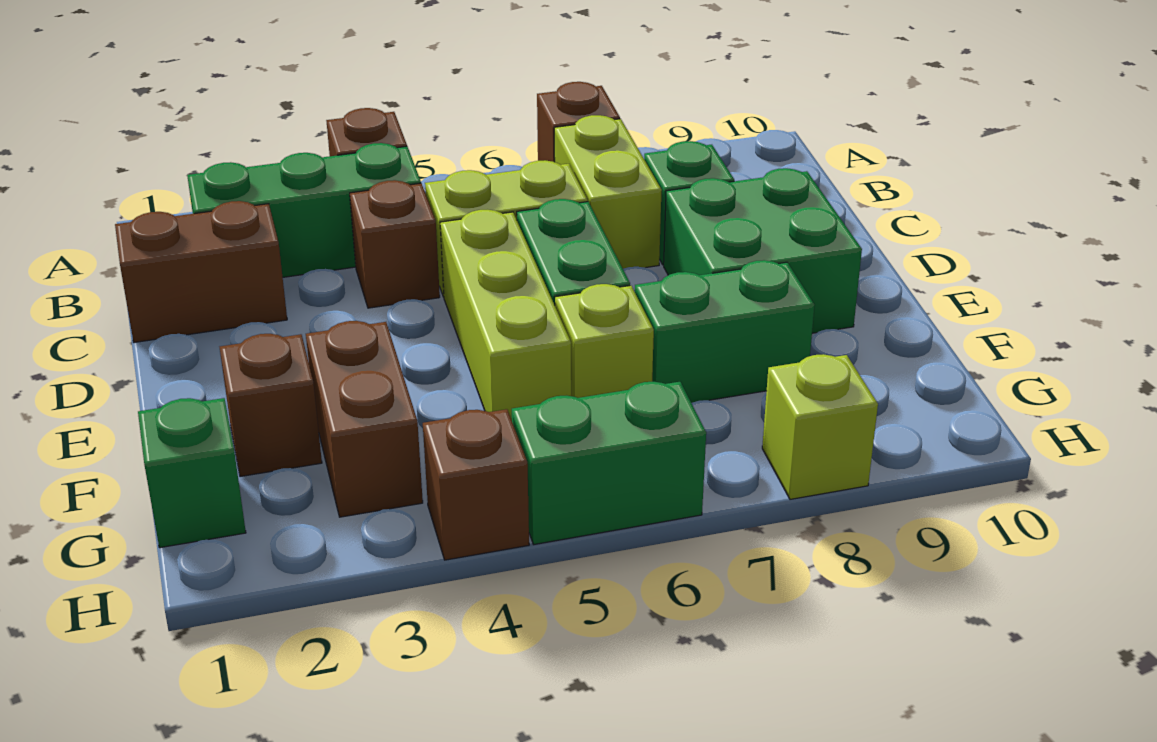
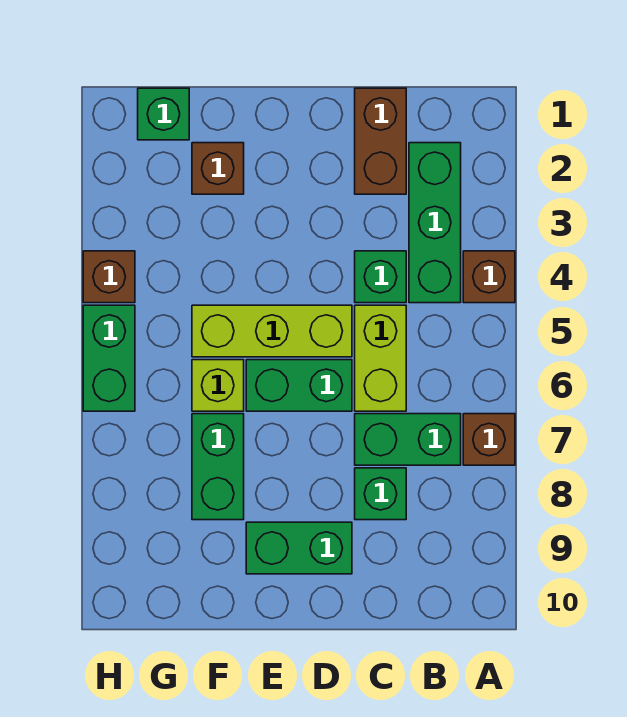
lime 1x2 brick [554,115,662,269] -> green 1x2 brick [355,414,461,465]
brown 1x1 brick [350,180,440,308] -> green 1x1 brick [355,251,406,303]
green 2x2 brick [664,168,862,333] -> green 1x2 brick [246,522,352,574]
brown 1x2 brick [306,321,423,517] -> none
lime 1x1 brick [762,354,878,499] -> none

